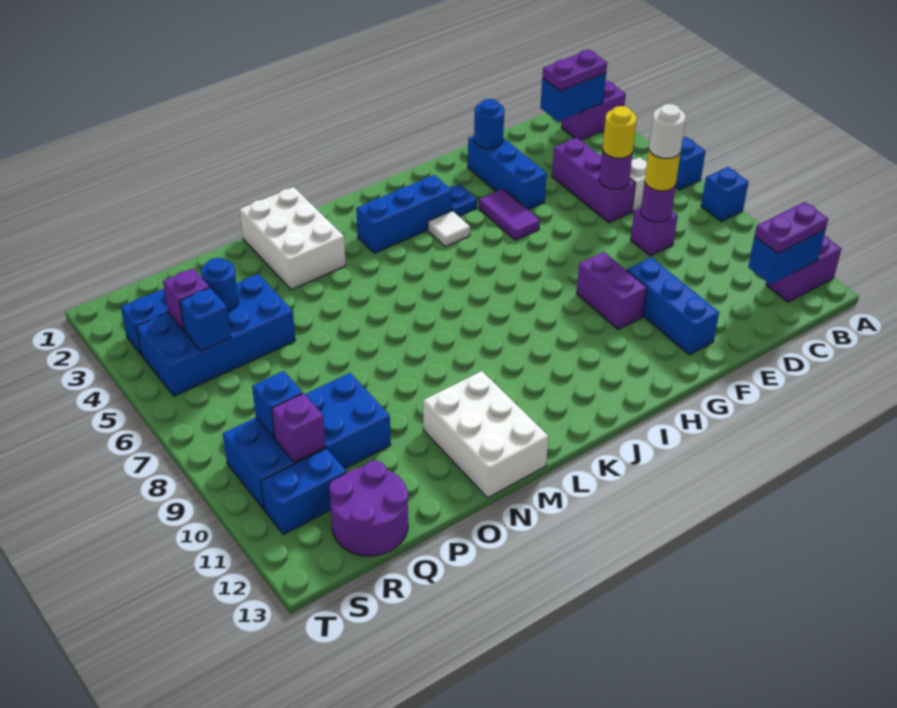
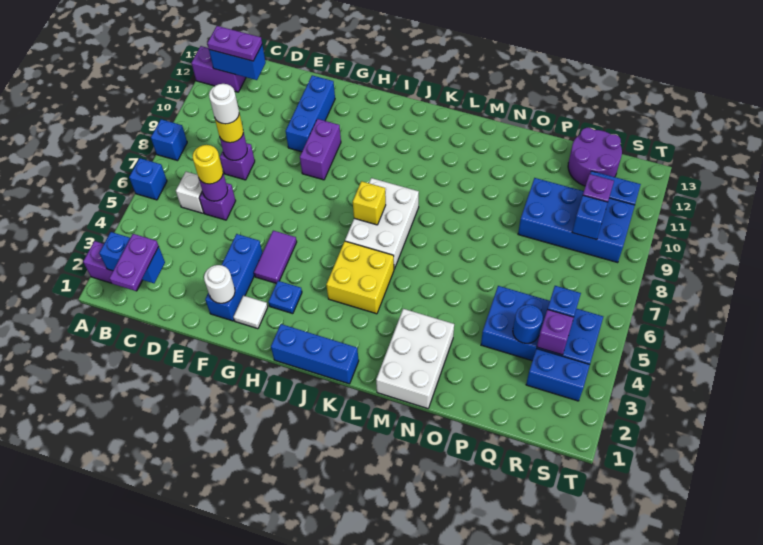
purple 1x2 plate [542,50,607,91] -> purple 1x2 plate turned to [109,234,159,291]
purple 1x3 brick [552,138,635,223] -> purple 1x1 brick [199,183,236,220]
blue 1x1 round brick [474,99,504,149] -> white 1x1 round brick [204,265,235,303]
blue 1x3 brick [356,175,452,253] -> blue 1x3 brick moved to [271,324,359,384]
white 1x1 tile [428,211,470,247] -> white 1x1 tile moved to [233,295,268,329]
none -> yellow 2x2 brick [326,241,394,314]
none -> yellow 1x1 brick [353,181,386,225]
white 2x3 brick [423,371,549,498] -> white 2x3 brick moved to [345,178,419,269]

